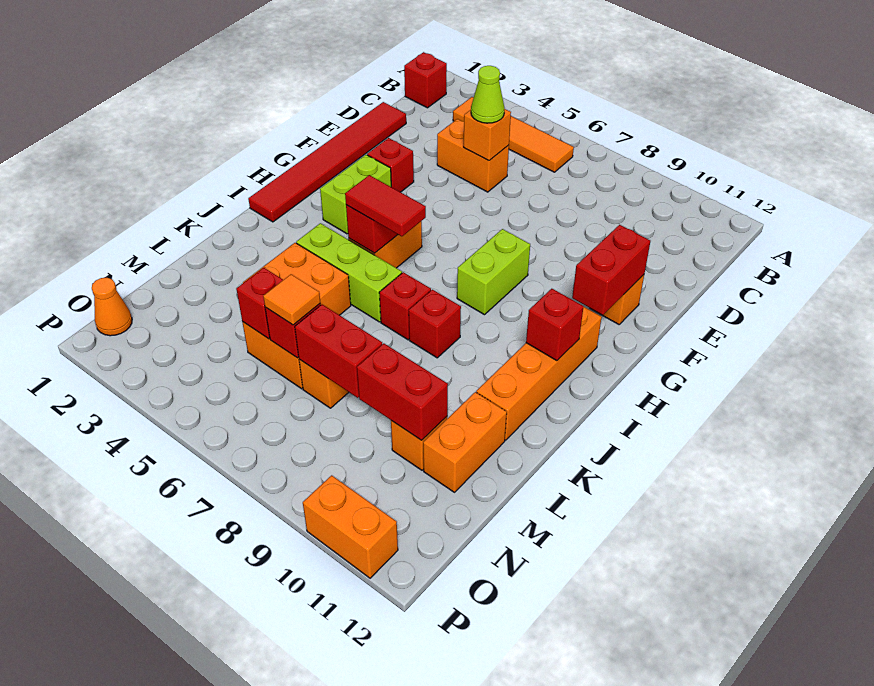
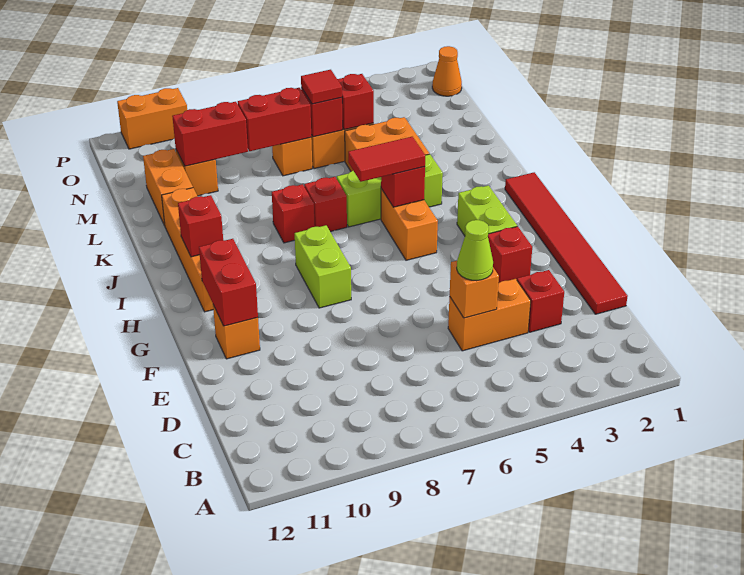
red 1x1 brick [404,52,447,108] -> red 1x1 brick moved to [517,270,564,332]
orange 1x4 tile [453,97,574,172] -> none
orange 1x1 tile [263,274,320,325] -> red 1x1 tile [301,70,342,104]

